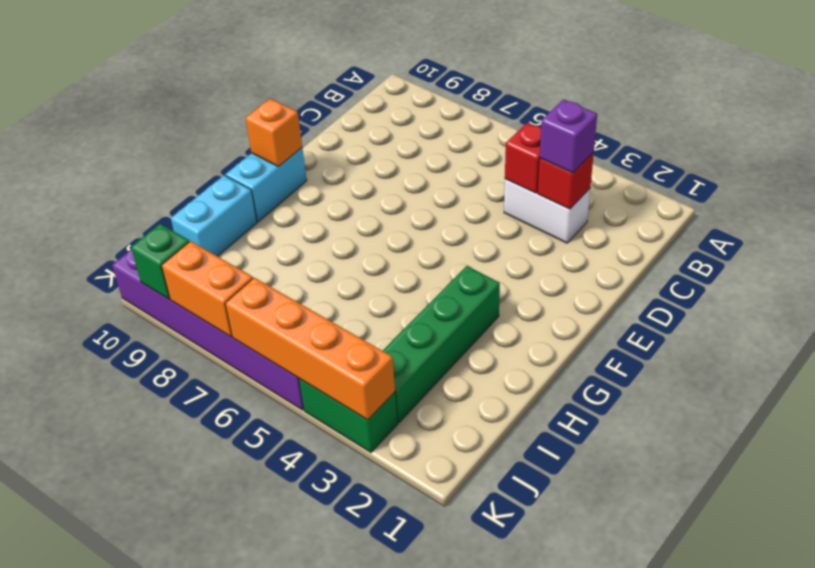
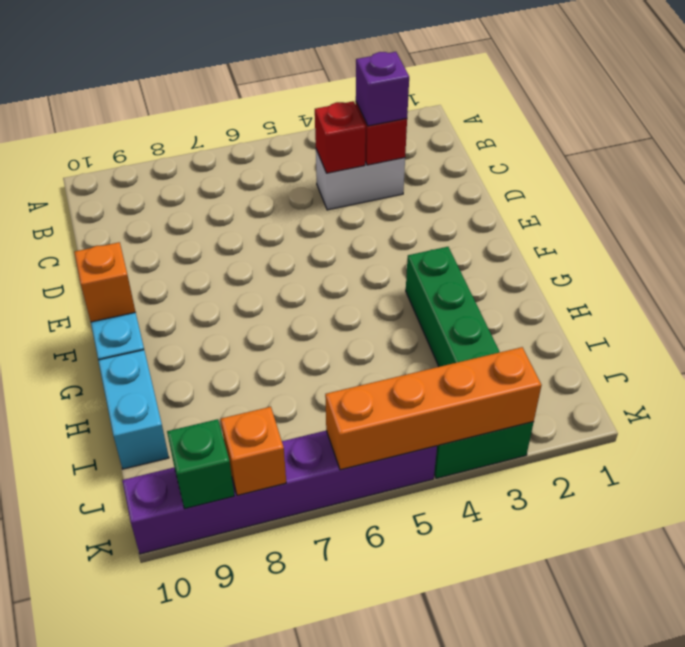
orange 1x2 brick [162,241,253,337] -> orange 1x1 brick [221,407,286,496]

